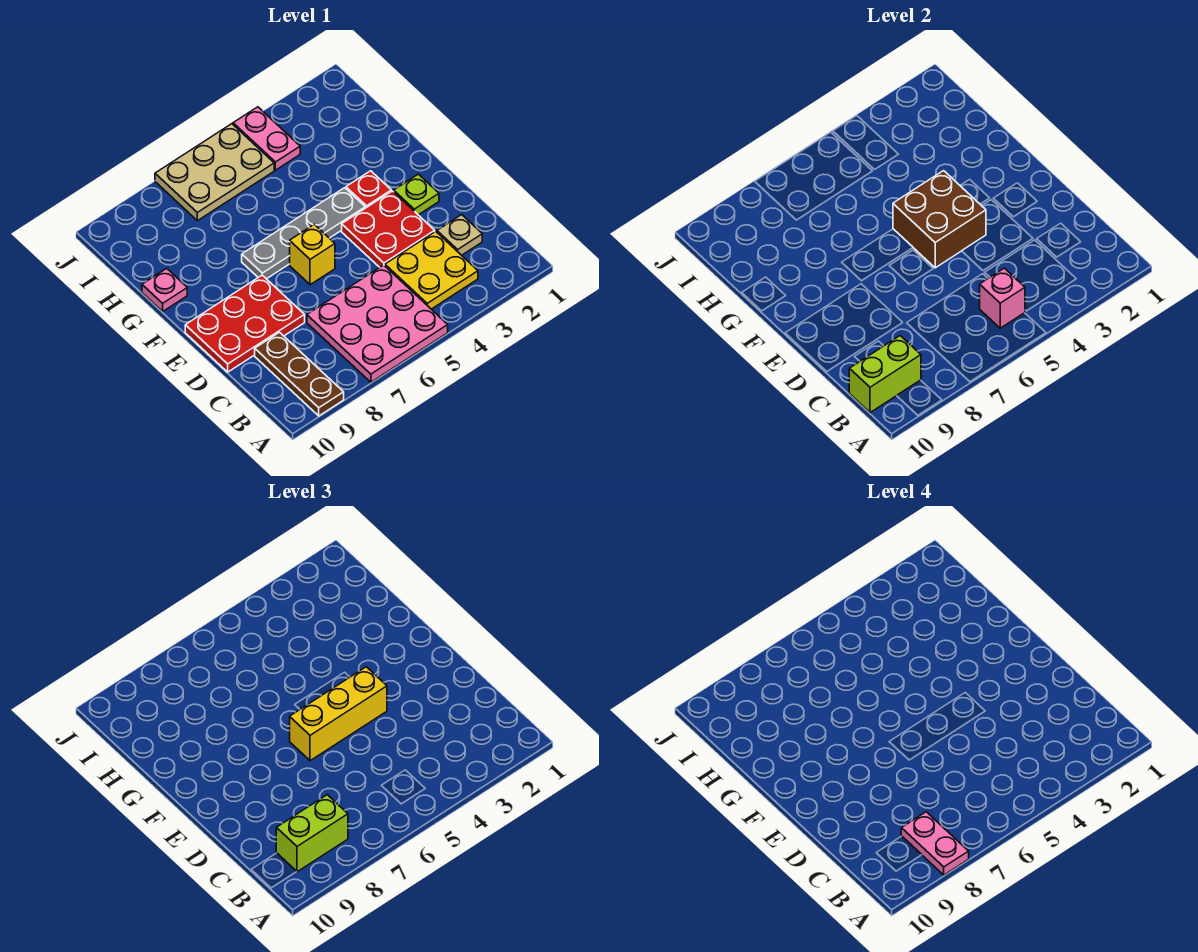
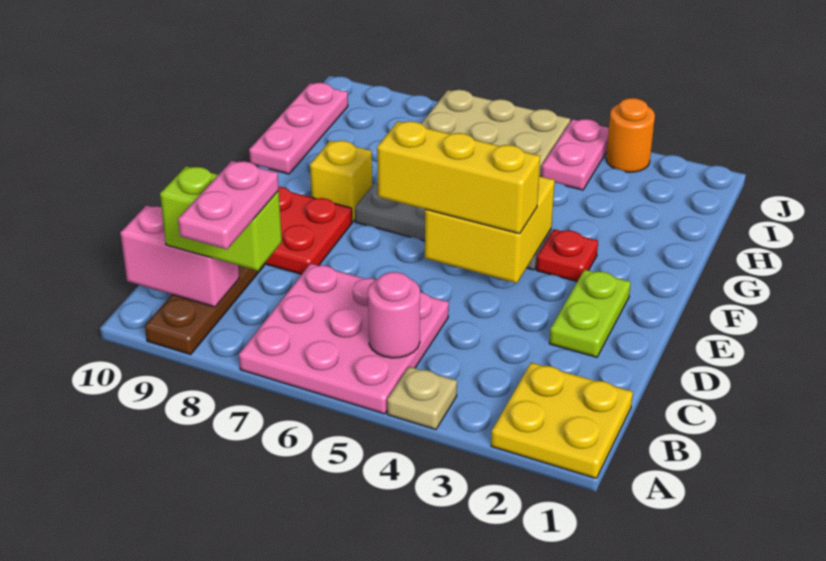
yellow 2x2 plate [385,231,478,309] -> yellow 2x2 plate moved to [491,363,633,478]
pink 1x1 brick [980,268,1025,328] -> pink 1x1 round brick [368,272,420,358]
lime 1x2 brick [849,336,921,413] -> pink 1x2 brick [120,205,239,307]
tan 1x1 plate [437,215,482,255] -> tan 1x1 plate moved to [387,367,457,430]
red 2x2 plate [342,191,435,267] -> none
lime 1x1 plate [394,174,439,215] -> lime 1x2 plate [549,270,631,357]
brown 2x2 brick [893,171,986,268] -> yellow 2x2 brick [425,176,555,283]
yellow 1x1 brick [290,224,335,285] -> yellow 1x1 brick moved to [310,140,372,222]
pink 1x1 plate [142,268,187,311] -> pink 1x3 plate [249,83,348,174]
none -> orange 1x1 round brick [606,98,655,172]

